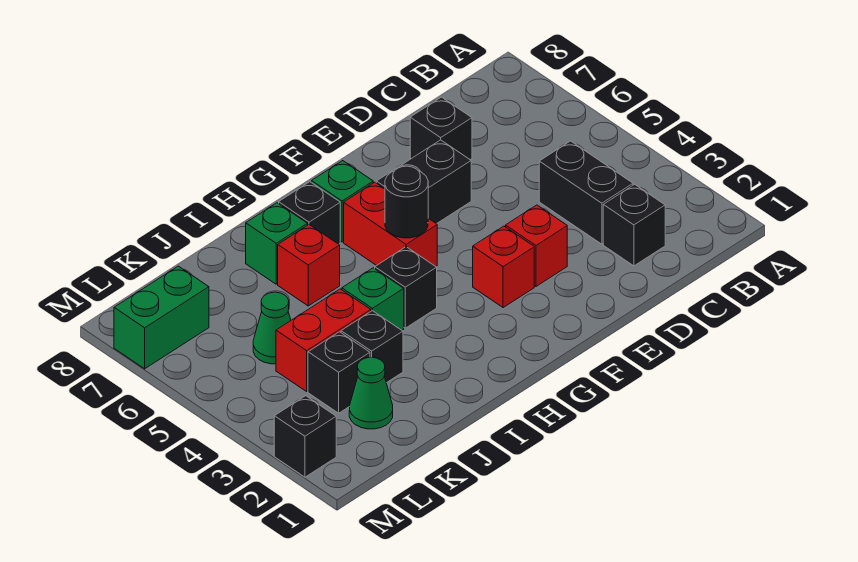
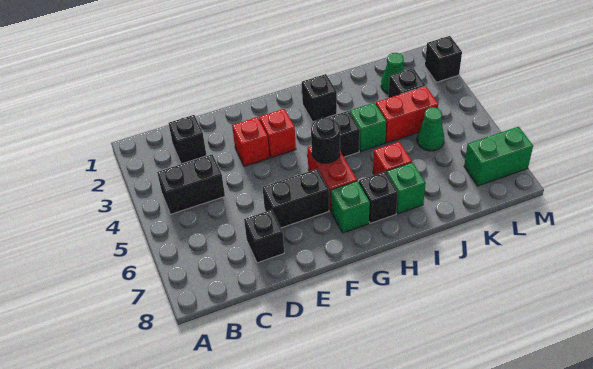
black 1x2 brick [539,141,633,244] -> black 1x2 brick turned to [157,154,225,214]
black 1x1 brick [341,311,403,383] -> black 1x1 brick moved to [302,74,337,122]

